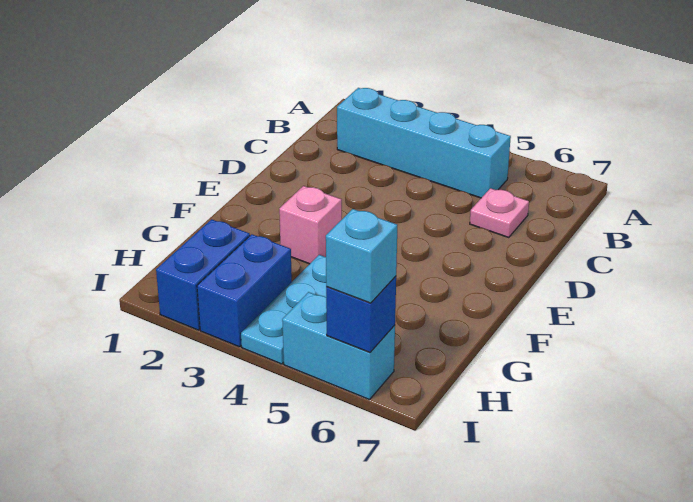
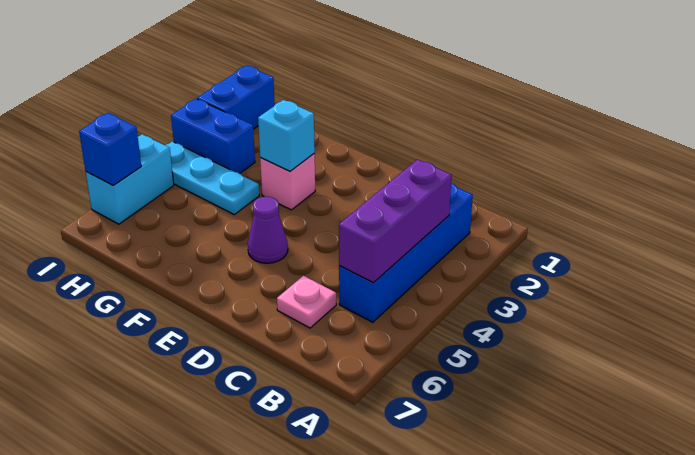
cyan 1x4 brick [337,88,511,198] -> blue 1x4 brick [339,183,473,322]
none -> purple 1x3 brick [339,160,452,283]
none -> purple 1x1 cone [248,197,288,263]
blue 1x2 brick [156,219,250,330] -> blue 1x2 brick turned to [197,66,275,129]
cyan 1x1 brick [326,209,397,303] -> cyan 1x1 brick moved to [258,100,315,171]

